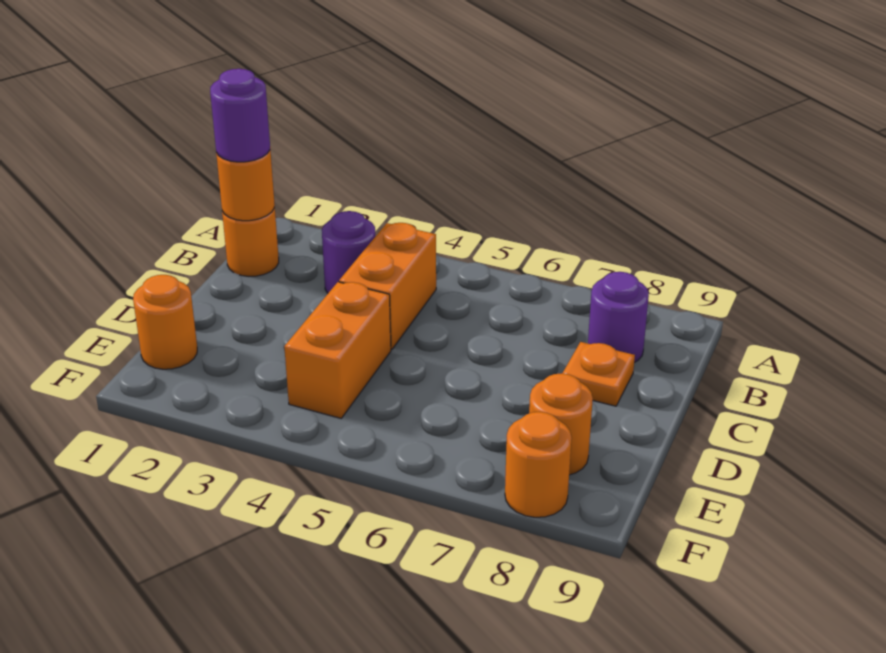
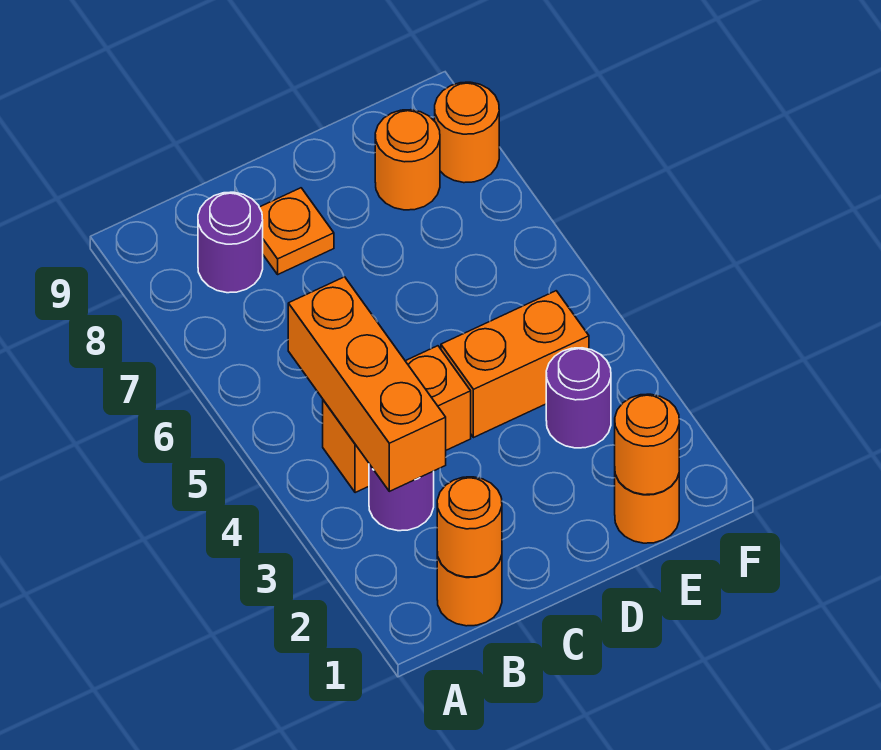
purple 1x1 round brick [210,69,270,162] -> purple 1x1 round brick moved to [546,348,611,448]
none -> orange 1x3 brick [288,277,446,491]
none -> orange 1x1 round brick [615,394,679,495]

